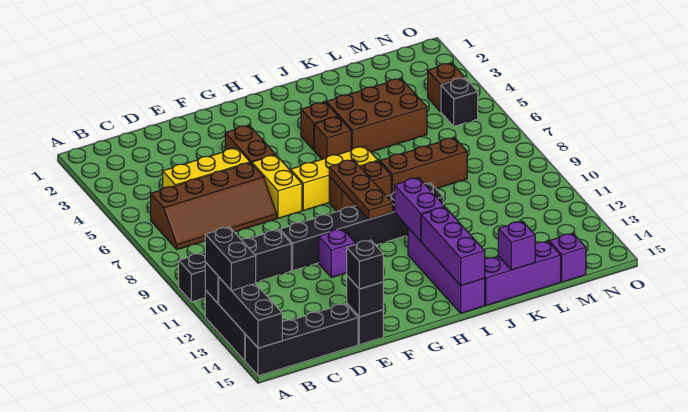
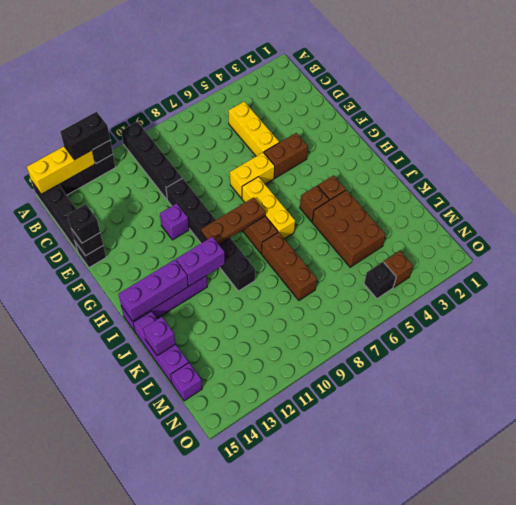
black 1x3 brick [219,277,282,348] -> yellow 1x3 brick [27,146,95,194]
brown 2x4 slope [151,163,277,250] -> none

